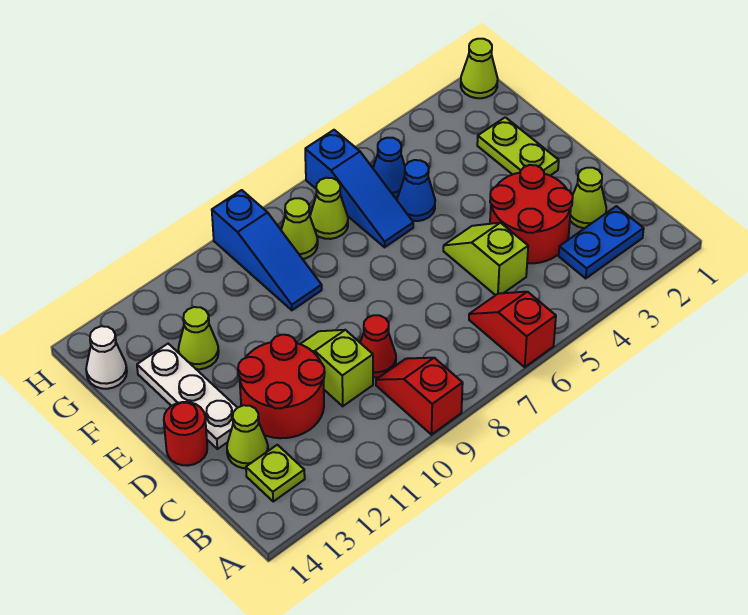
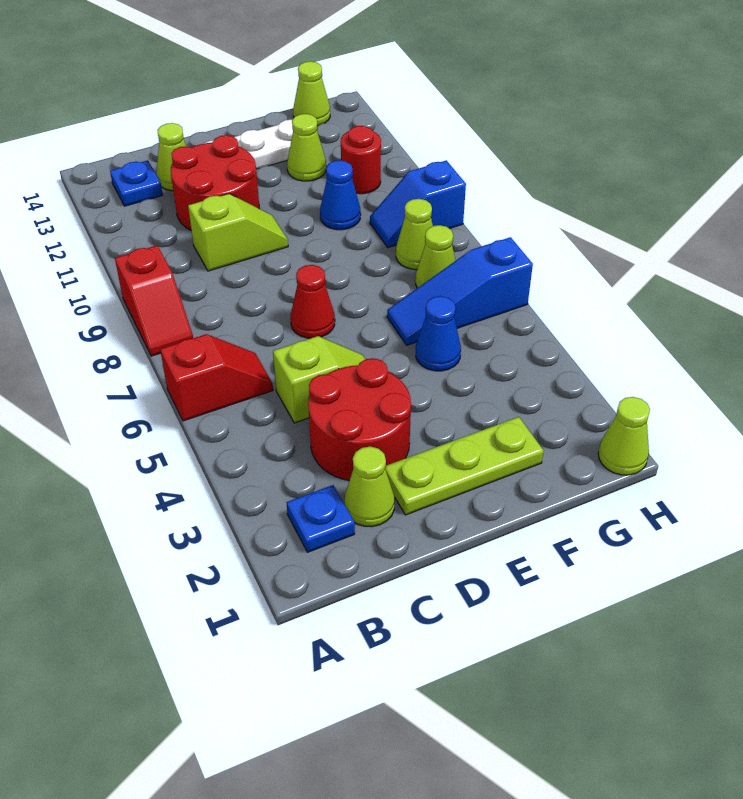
red 1x2 slope [376,358,463,435] -> red 1x2 slope turned to [115,245,193,356]
blue 1x2 plate [559,206,644,278] -> blue 1x1 plate [287,485,355,552]
lime 1x1 plate [246,445,305,501] -> blue 1x1 plate [110,160,163,206]
red 1x1 cone [360,315,396,378] -> red 1x1 cone moved to [291,265,335,338]
red 1x1 round brick [164,402,207,466] -> red 1x1 round brick moved to [341,126,381,194]
lime 1x2 plate [477,117,559,176] -> lime 1x3 plate [385,417,544,515]
blue 1x3 slope [212,190,322,310] -> blue 1x2 slope [370,160,466,248]
blue 1x1 cone [373,138,405,197] -> blue 1x1 cone moved to [320,160,361,230]
white 1x1 cone [86,326,127,389] -> lime 1x1 cone [293,61,330,126]

